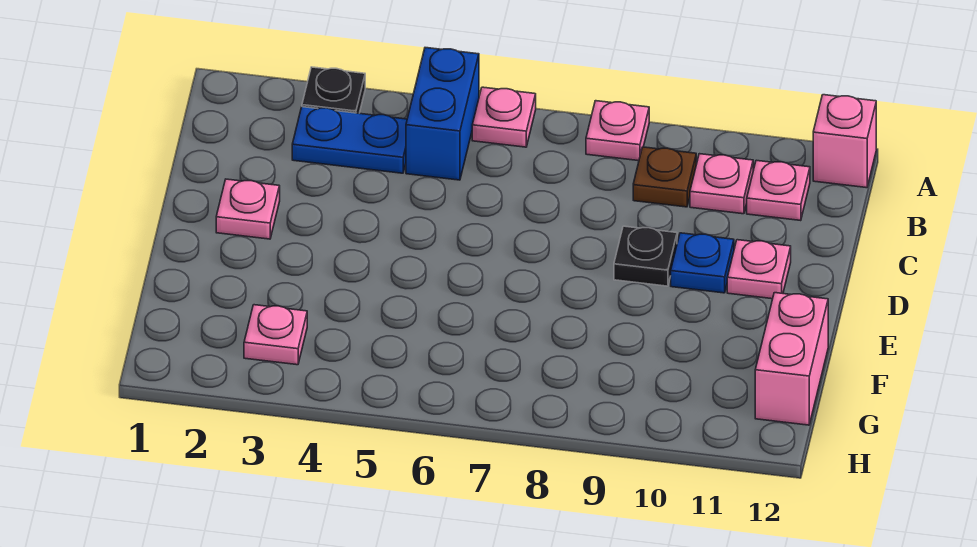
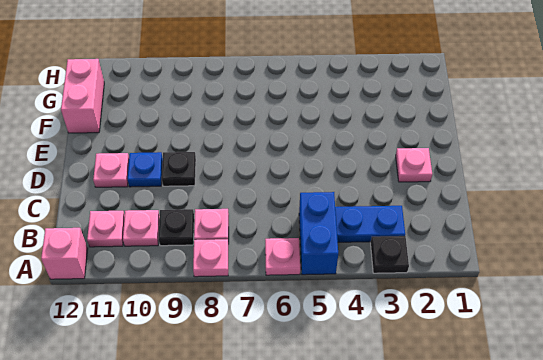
brown 1x1 plate [633,147,696,207] -> black 1x1 plate [158,209,194,246]
pink 1x1 plate [244,305,307,365] -> pink 1x1 plate moved to [194,209,229,244]

